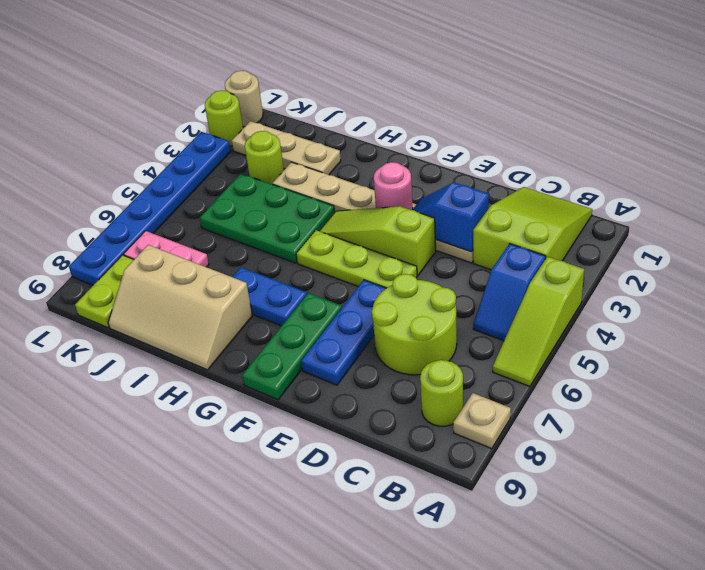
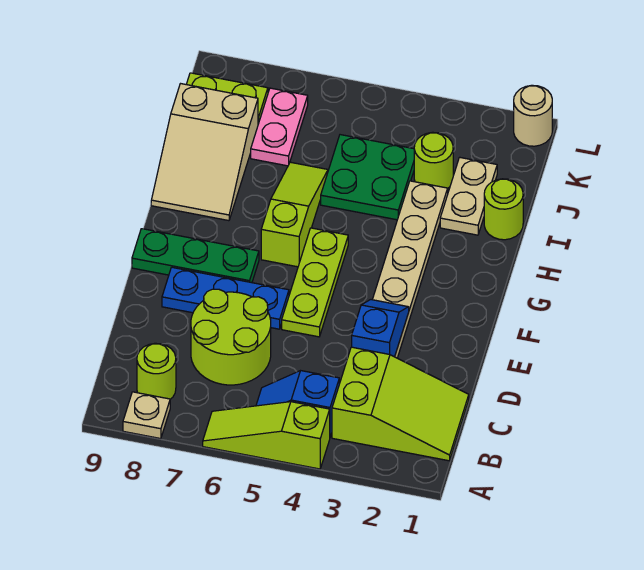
lime 1x3 slope [320,206,436,276] -> lime 1x3 slope moved to [261,162,328,267]
pink 1x1 round brick [374,162,413,210] -> none
blue 1x2 plate [233,267,307,326] -> none
green 2x3 plate [200,173,335,263] -> green 2x2 plate [321,135,414,220]
tan 2x3 slope [108,245,252,370] -> tan 2x3 slope turned to [151,84,258,221]
tan 1x3 plate [232,121,341,175] -> tan 1x2 plate [440,157,497,235]
lime 1x1 round brick [205,90,243,146] -> lime 1x1 round brick moved to [484,179,523,240]
blue 1x6 plate [69,132,231,285] -> none

